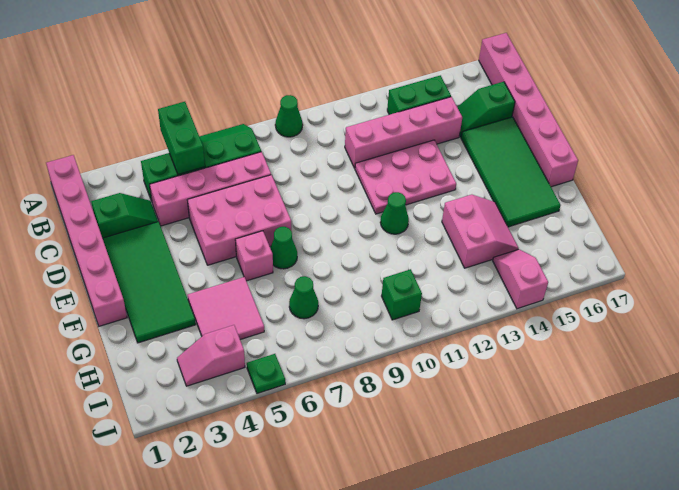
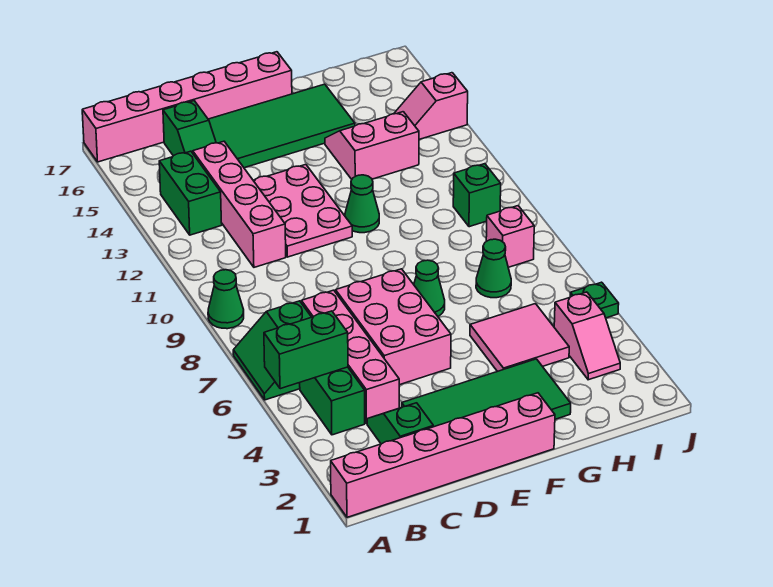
pink 1x1 brick [235,231,273,281] -> pink 1x1 brick moved to [486,206,534,267]

